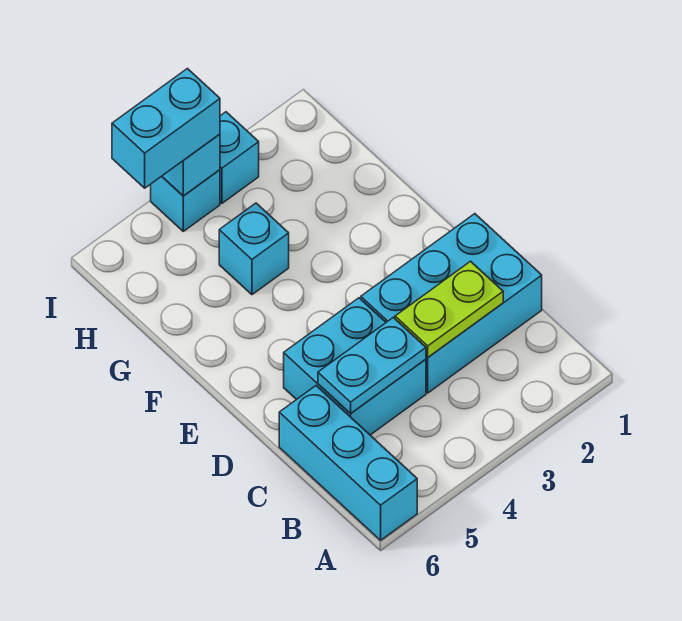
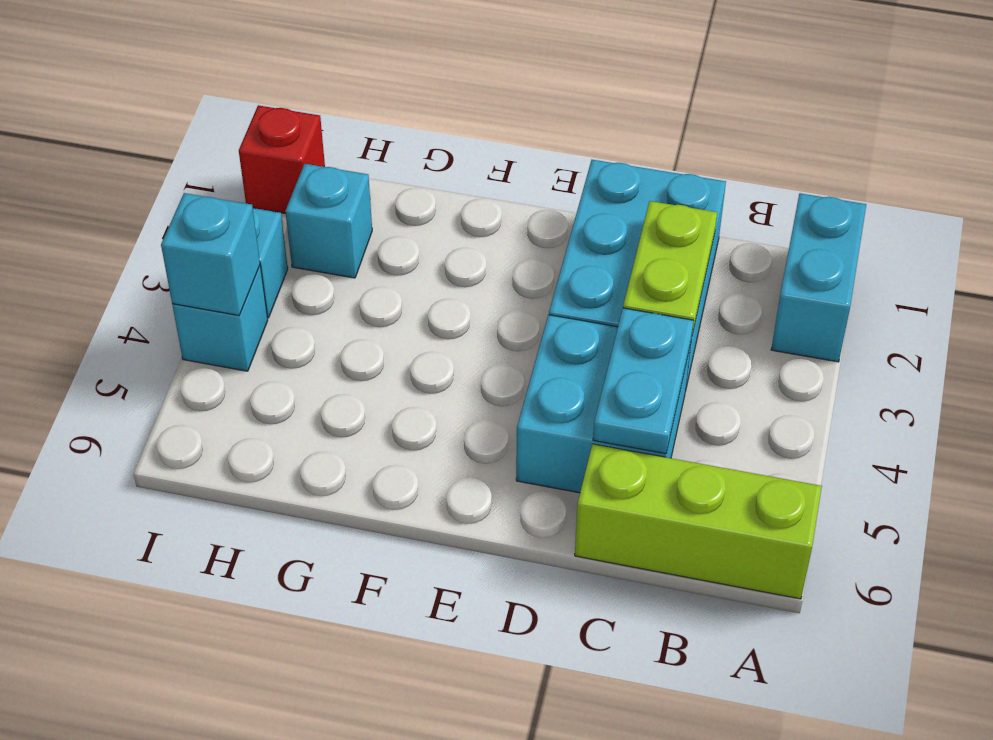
cyan 1x3 brick [279,386,417,540] -> lime 1x3 brick [575,444,822,599]
cyan 1x1 brick [219,203,289,295] -> cyan 1x1 brick moved to [285,164,372,278]
none -> red 1x1 brick [239,105,325,214]
cyan 1x2 brick [112,69,220,188] -> cyan 1x2 brick moved to [771,193,866,362]

